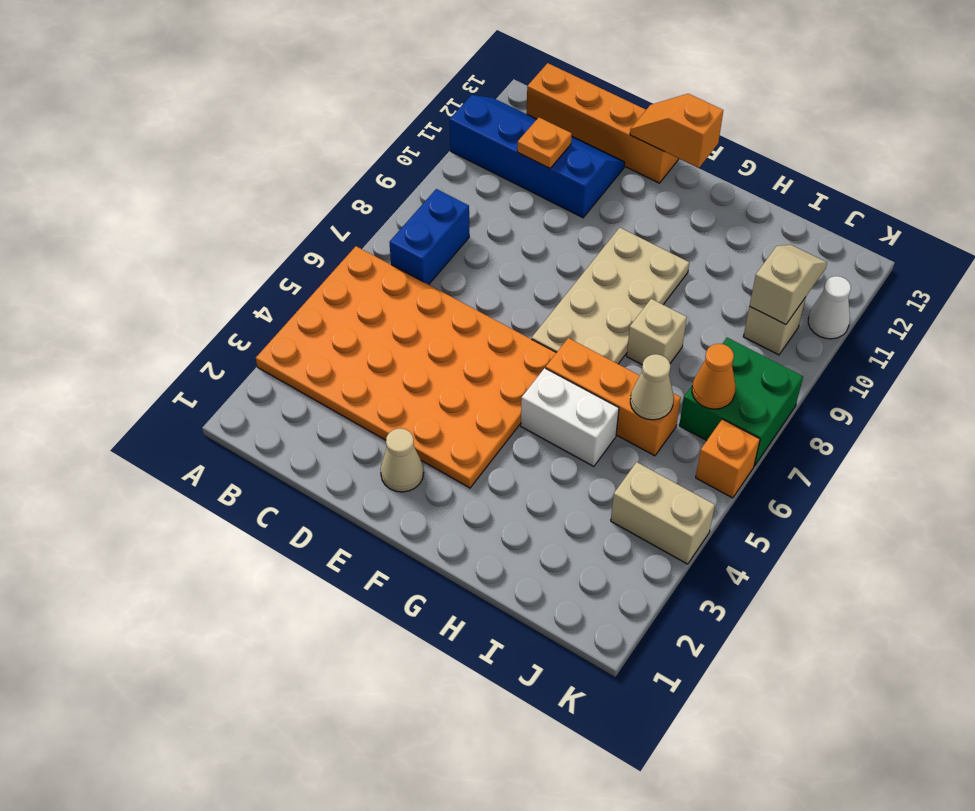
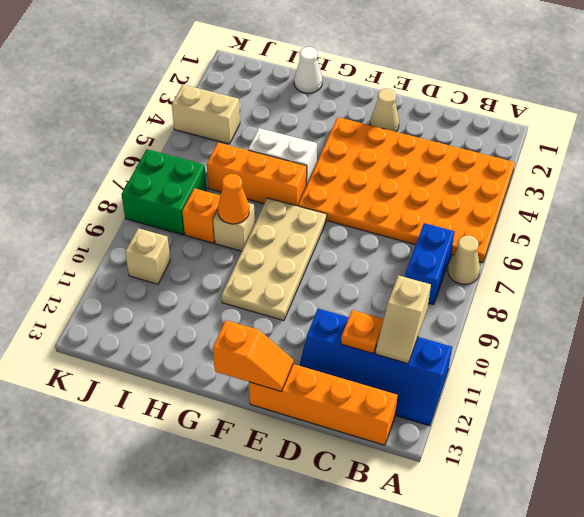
tan 1x1 cone [630,354,674,420] -> tan 1x1 cone moved to [448,236,480,285]
orange 1x1 cone [692,344,736,409] -> orange 1x1 cone moved to [218,174,249,224]
tan 1x2 slope [750,245,827,325] -> tan 1x2 slope moved to [375,275,431,363]
orange 1x1 brick [696,419,760,498] -> orange 1x1 brick moved to [182,188,221,243]
white 1x1 cone [808,276,851,339] -> white 1x1 cone moved to [294,47,322,93]

